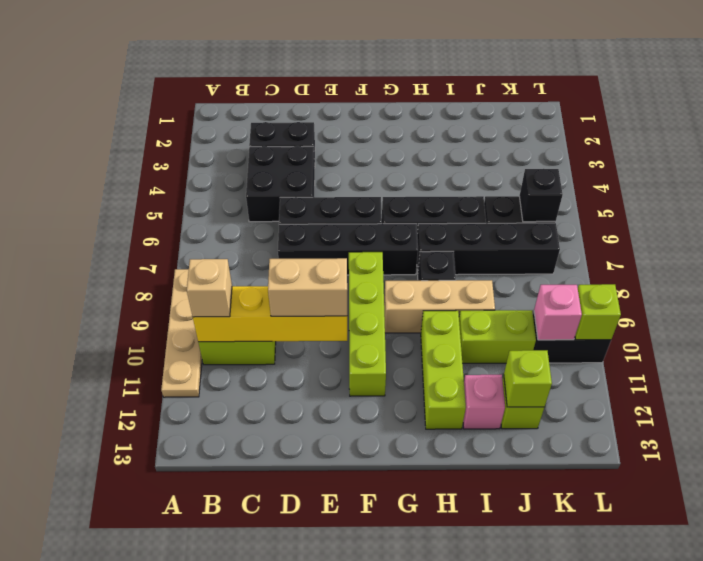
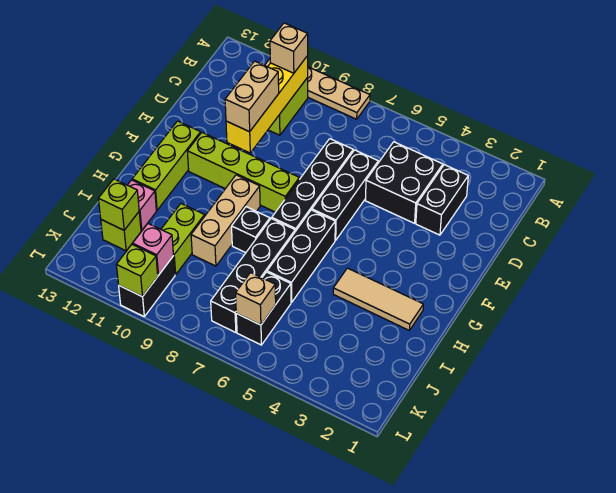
none -> tan 1x3 tile [333,268,423,330]
lime 1x3 brick [421,311,466,429] -> lime 1x3 brick turned to [132,121,201,210]
black 1x1 brick [519,169,563,222] -> tan 1x1 brick [236,273,276,325]

